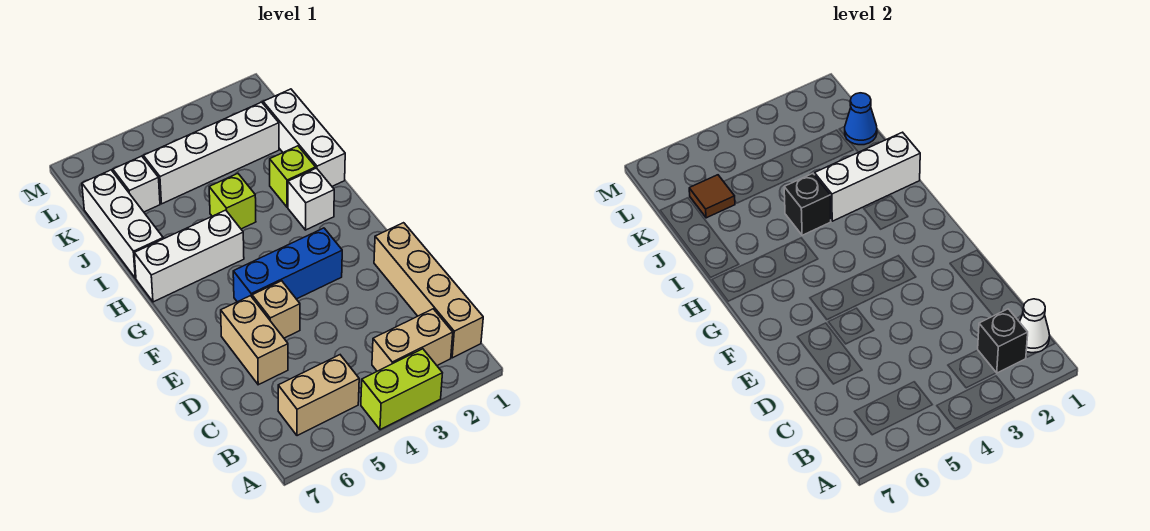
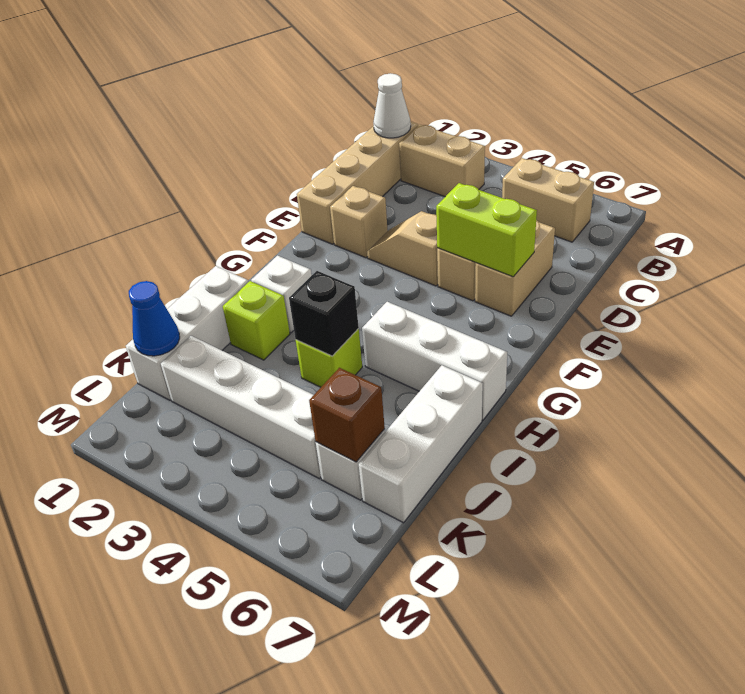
lime 1x2 brick [361,349,442,430] -> lime 1x2 brick moved to [436,183,537,277]
black 1x1 brick [978,309,1028,373] -> none
none -> tan 1x1 brick [330,186,388,258]
none -> tan 1x2 slope [367,211,438,286]
blue 1x3 brick [233,228,342,302] -> none
white 1x3 brick [815,132,920,221] -> none
brown 1x1 tile [689,175,735,218] -> brown 1x1 brick [309,368,385,462]

